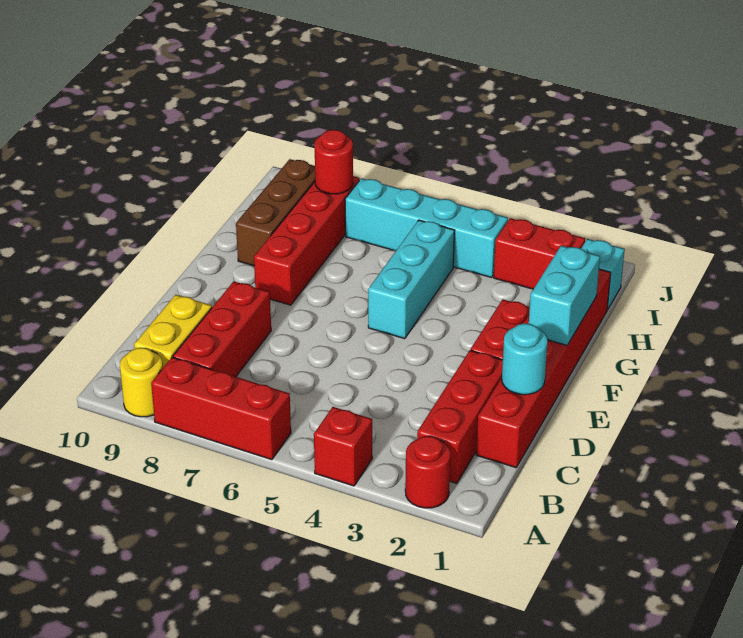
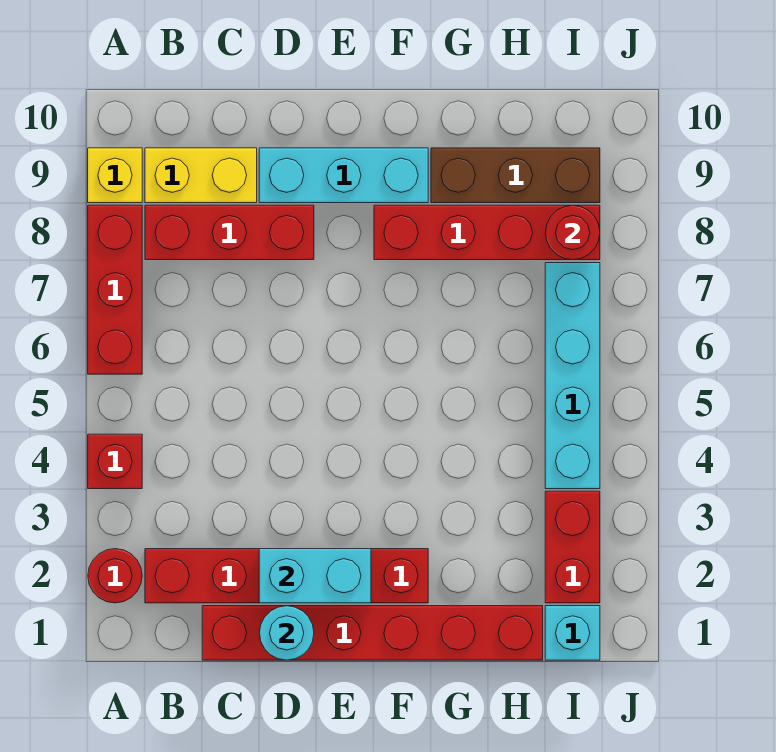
yellow 1x1 round brick [120,348,163,417] -> yellow 1x1 brick [88,148,142,203]
cyan 1x2 brick [529,245,600,345] -> cyan 1x2 brick moved to [259,549,371,603]
cyan 1x3 brick [368,220,455,339] -> cyan 1x3 brick moved to [259,148,428,203]

